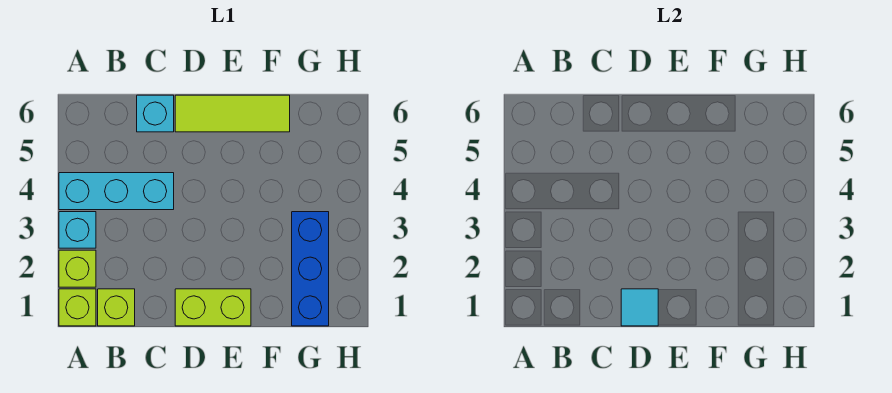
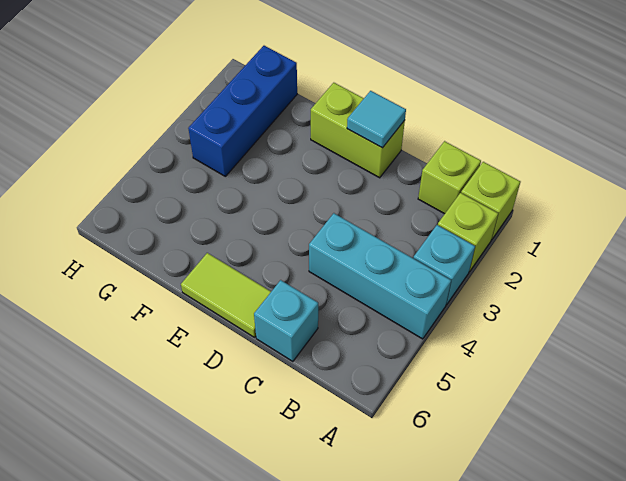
lime 1x3 tile [175,95,290,132] -> lime 1x2 tile [181,253,271,337]

